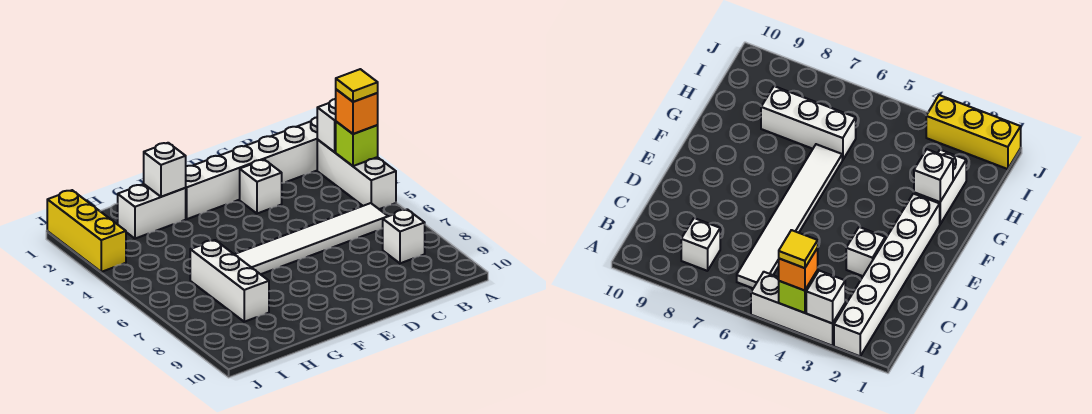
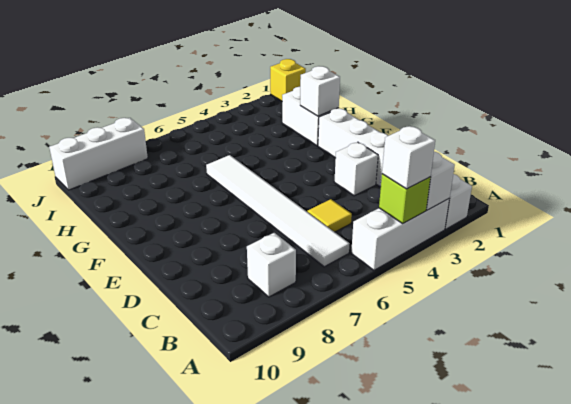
orange 1x1 brick [336,89,378,134] -> white 1x1 brick [382,126,435,189]
yellow 1x1 tile [336,69,378,102] -> yellow 1x1 tile moved to [307,199,352,232]
white 1x3 brick [190,240,269,322] -> white 1x3 brick moved to [49,118,148,190]
yellow 1x3 brick [47,190,126,272] -> yellow 1x1 brick [270,59,306,101]

